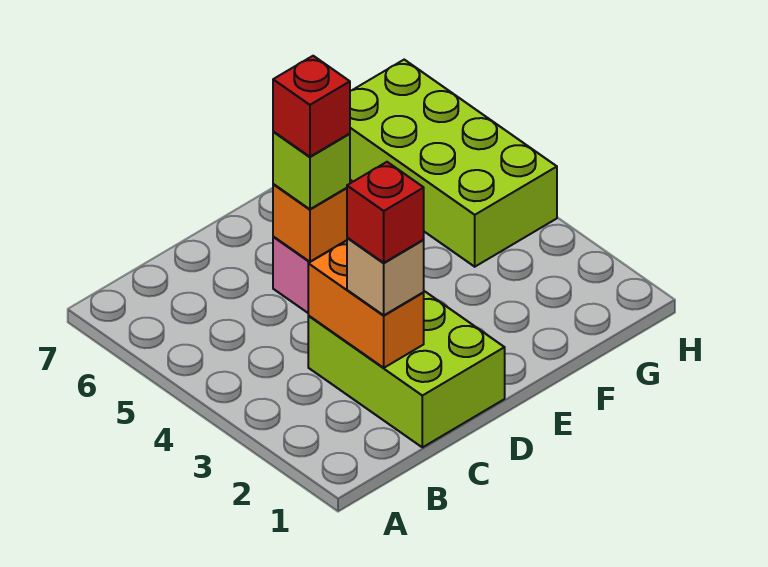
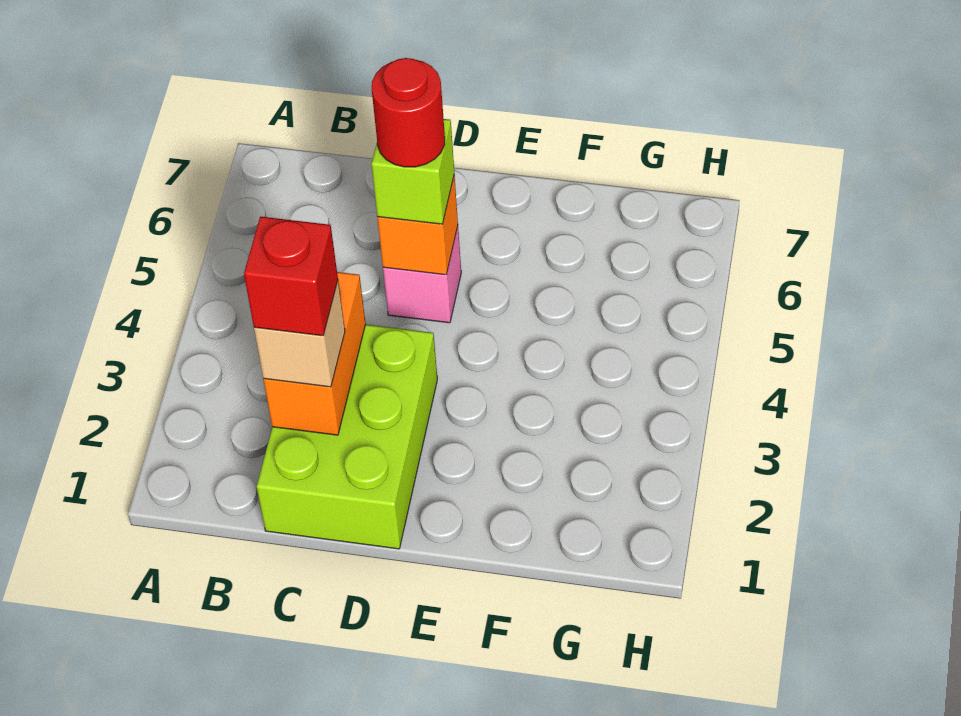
red 1x1 brick [273,56,350,157] -> red 1x1 round brick [372,58,445,167]
lime 2x4 brick [350,60,557,267] -> none

